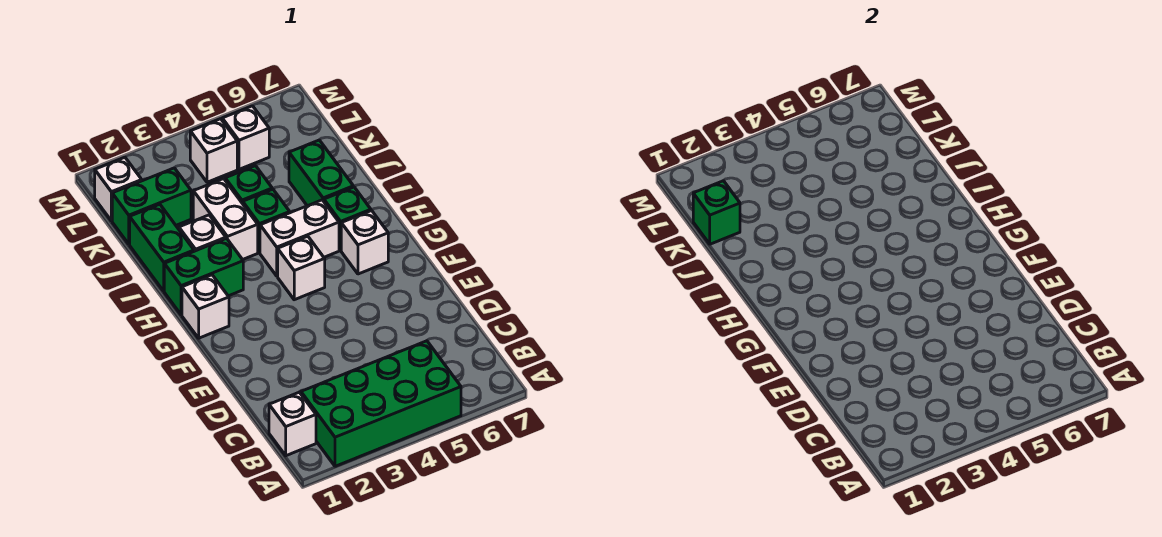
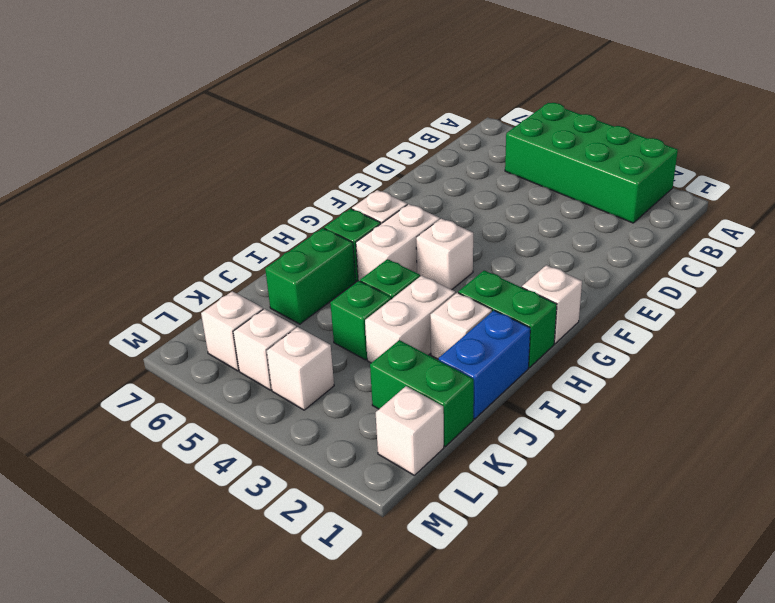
white 1x1 brick [269,392,316,456] -> white 1x1 brick moved to [201,291,263,371]
white 1x2 brick [260,200,339,276] -> white 1x2 brick turned to [356,204,440,281]
green 1x2 brick [130,204,194,291] -> blue 1x2 brick [438,310,530,419]
green 1x1 brick [693,181,740,244] -> none

